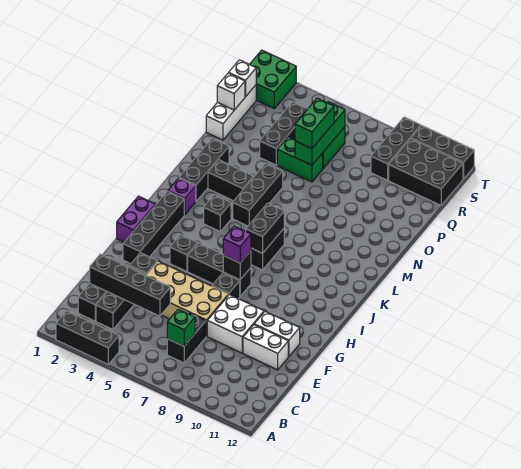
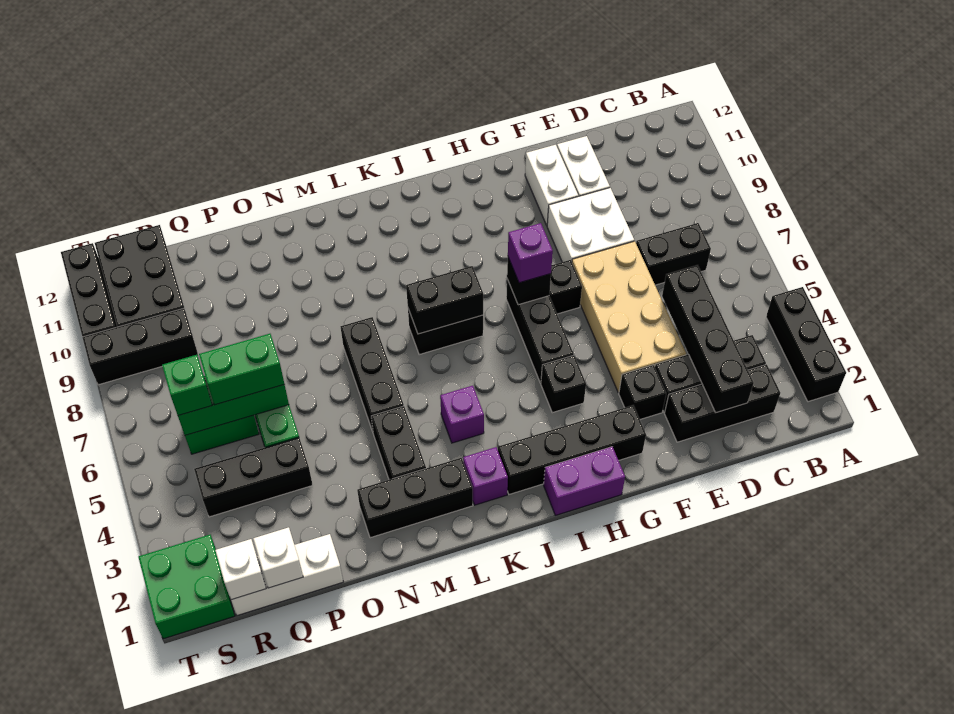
green 1x1 brick [167,309,195,346] -> green 1x1 brick moved to [162,355,212,416]
black 1x1 brick [204,195,231,231] -> purple 1x1 brick [440,386,484,443]
black 1x3 brick [233,163,283,226] -> black 1x3 brick turned to [340,317,404,431]

